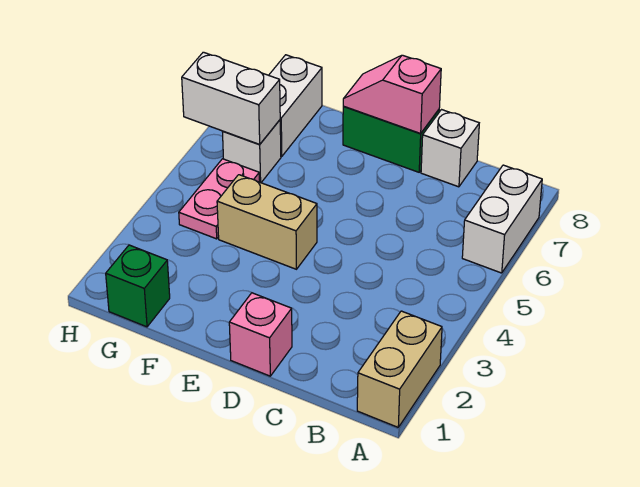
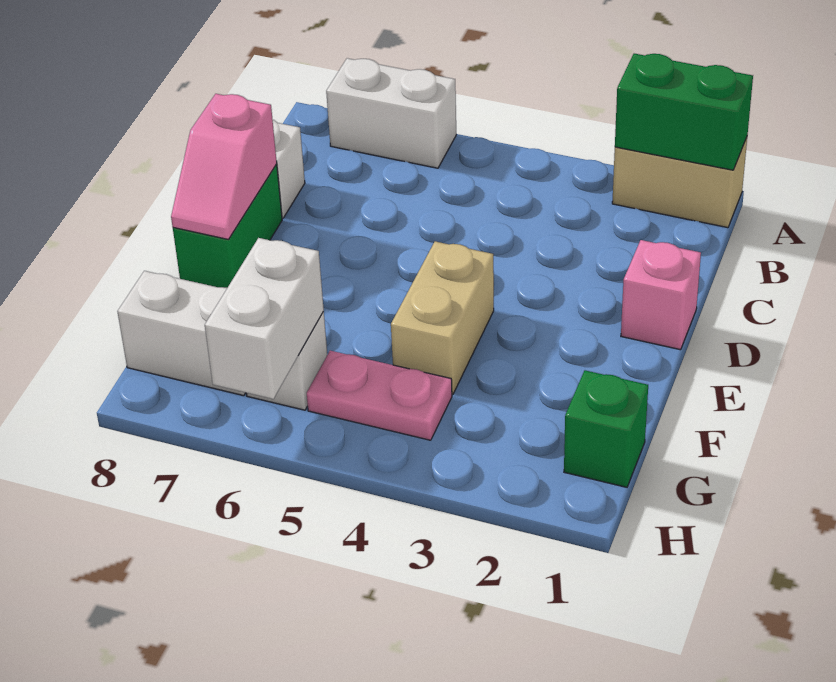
none -> green 1x2 brick [615,54,753,170]

